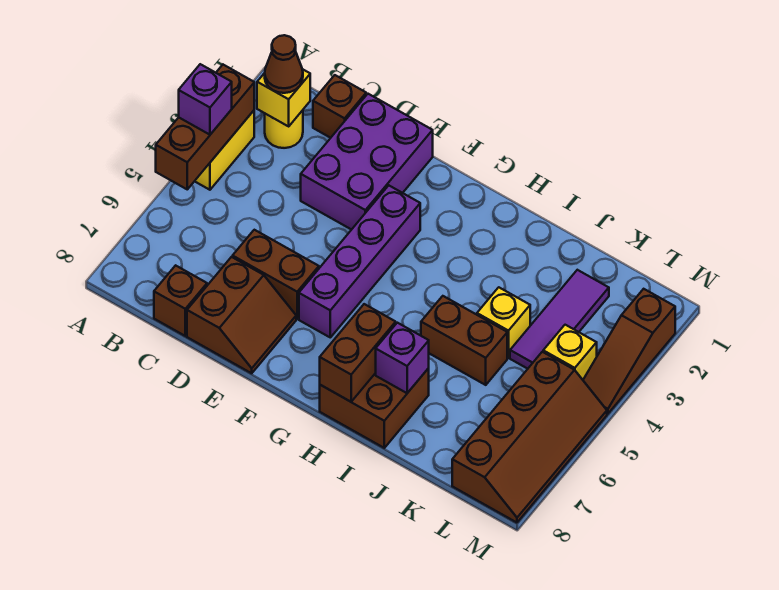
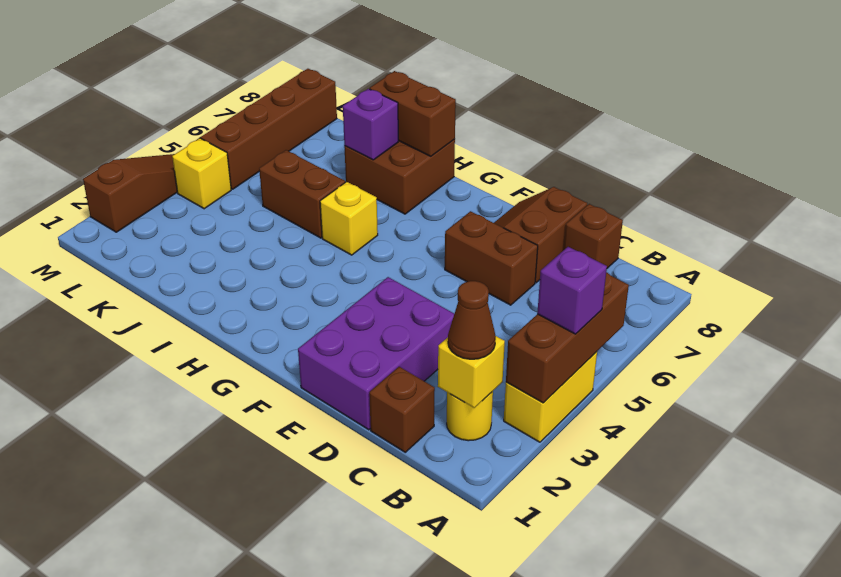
purple 1x4 brick [299,186,420,337] -> none
brown 1x2 brick [320,304,396,402] -> brown 1x2 brick turned to [370,71,456,156]
yellow 1x1 brick [477,287,530,358] -> yellow 1x1 brick moved to [320,182,378,255]
purple 1x3 tile [510,270,609,369] -> none

